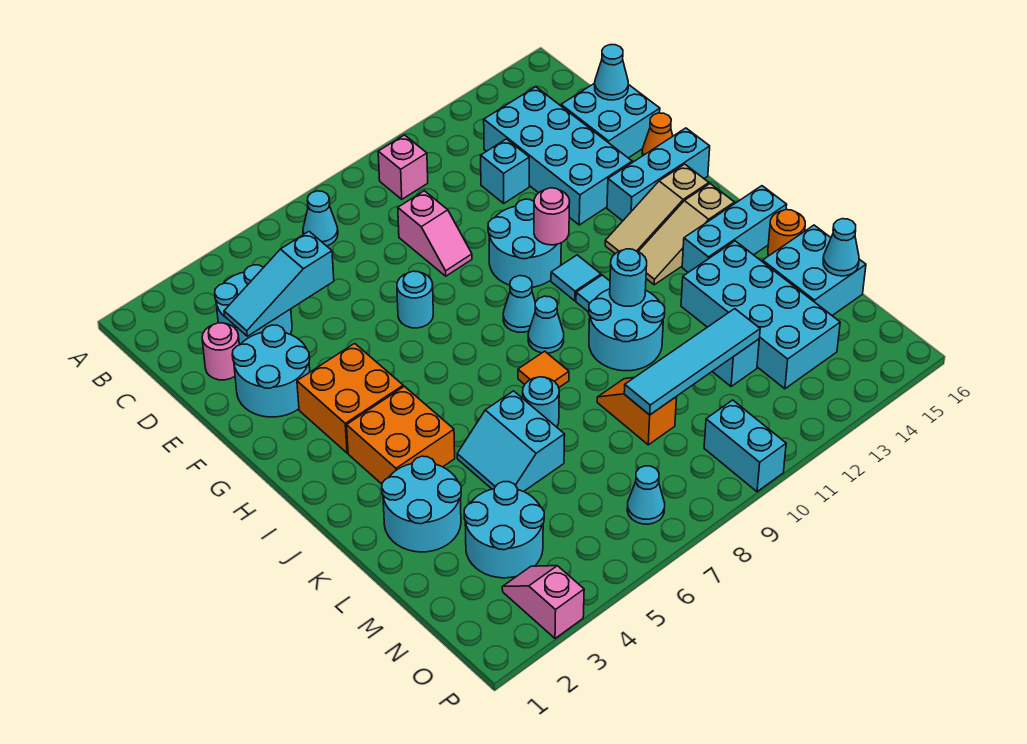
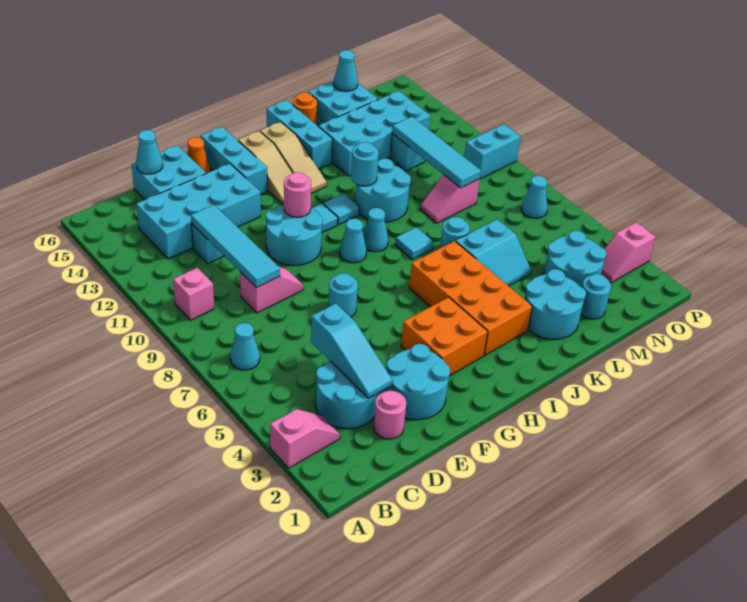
none -> pink 1x2 slope [270,409,340,468]
none -> cyan 1x4 tile [191,205,280,288]
orange 2x2 brick [347,386,455,484] -> orange 2x4 brick [409,241,532,355]
orange 1x1 tile [518,351,569,387] -> cyan 1x1 tile [395,227,433,260]
orange 1x2 slope [597,378,677,445] -> pink 1x2 slope [420,175,480,223]
none -> cyan 1x1 round brick [581,274,611,319]

